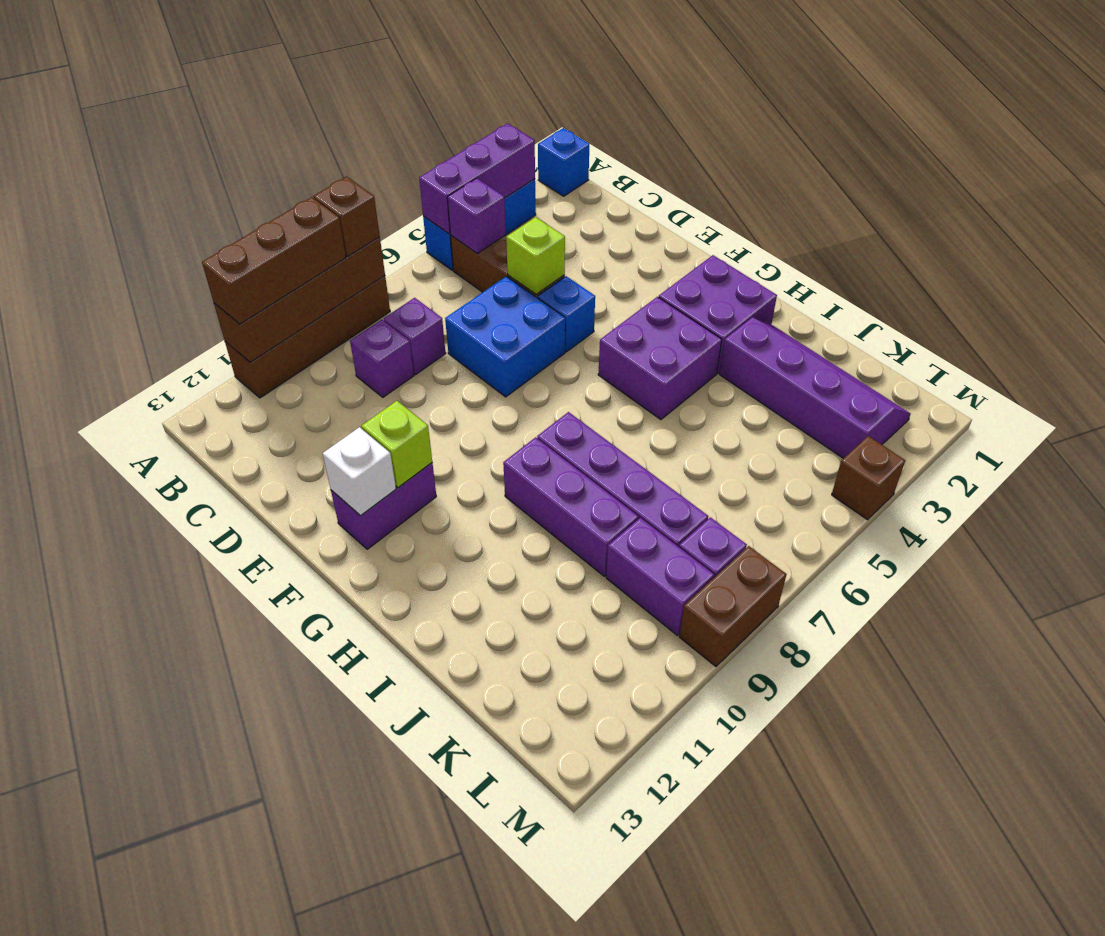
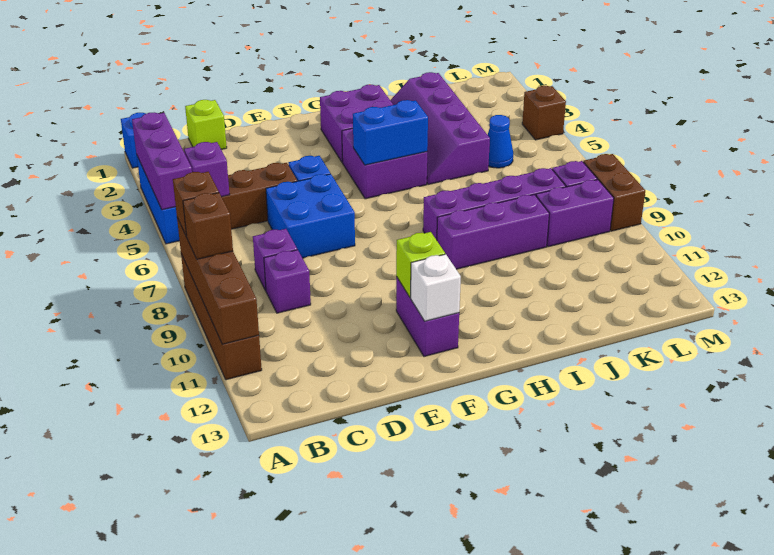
brown 1x3 brick [202,197,346,324] -> brown 1x1 brick [183,193,233,259]
lime 1x1 brick [506,217,565,294] -> lime 1x1 brick moved to [185,100,227,149]
none -> blue 1x2 brick [353,100,428,165]
purple 2x4 slope [719,318,911,459] -> purple 2x4 slope turned to [390,72,490,184]
none -> blue 1x1 cone [488,115,513,168]

